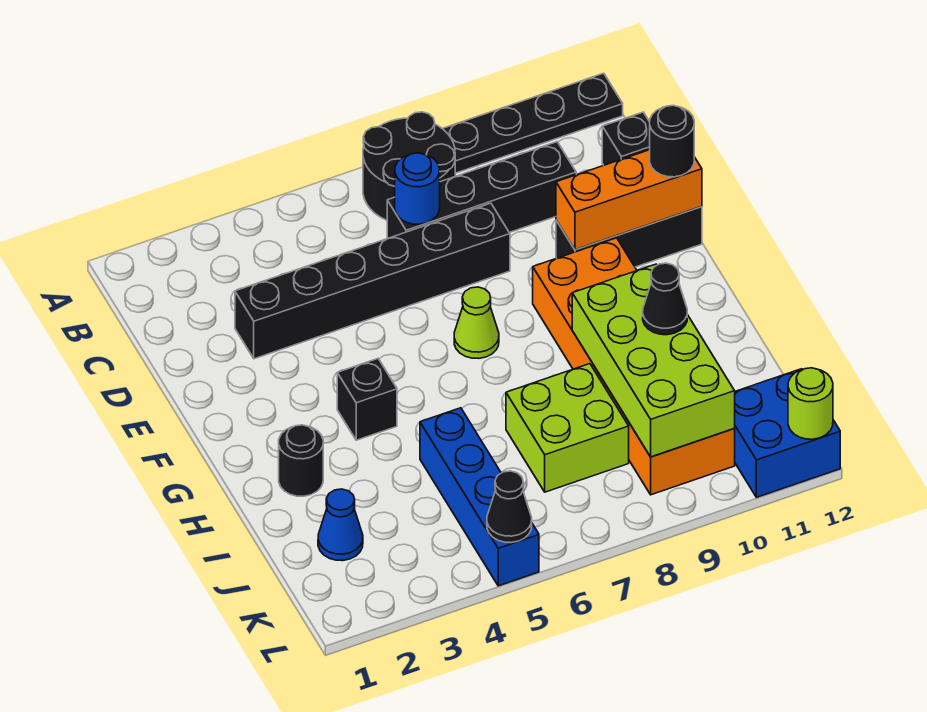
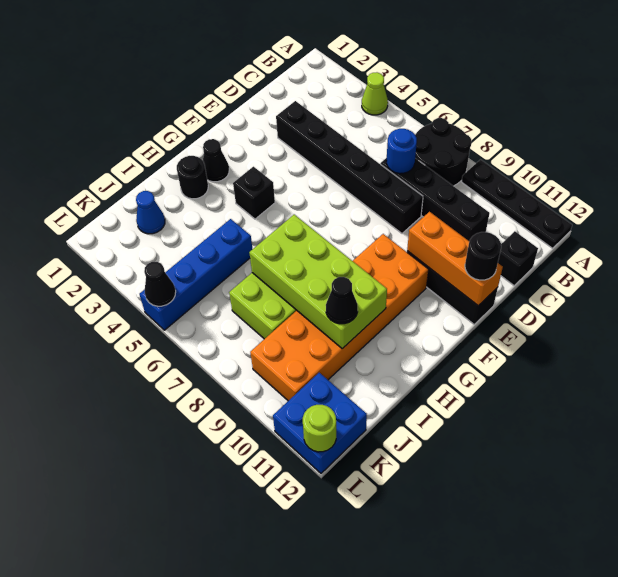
lime 1x1 cone [454,287,499,358] -> lime 1x1 cone moved to [362,72,388,115]
none -> black 1x1 cone [203,139,229,182]
lime 2x4 brick [572,264,735,457] -> lime 2x4 brick turned to [249,214,387,349]

